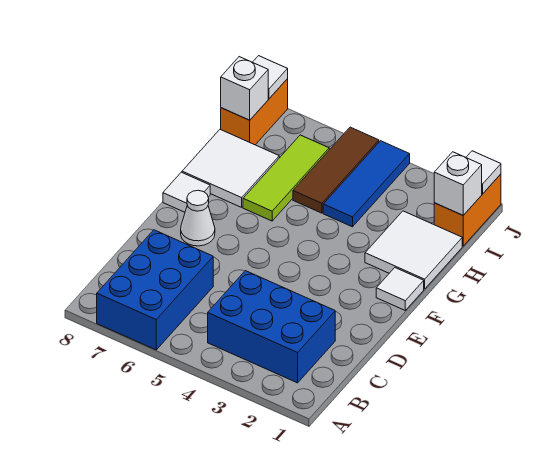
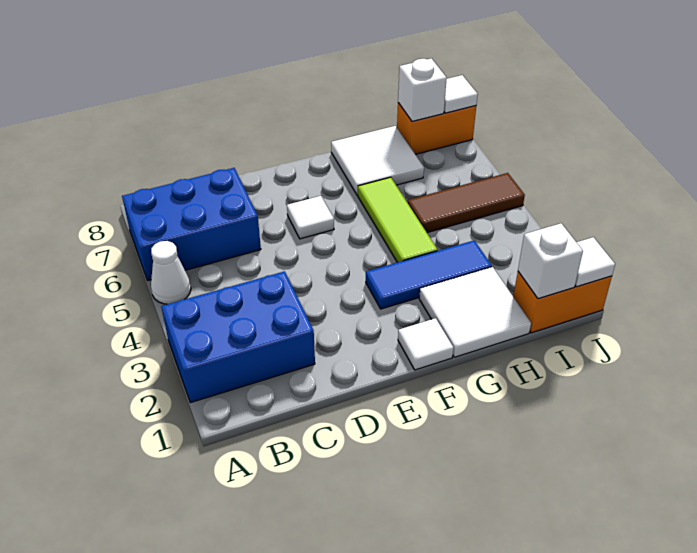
blue 2x3 brick [208,271,335,383] -> blue 2x3 brick turned to [161,271,315,403]
white 1x1 cone [181,190,215,246] -> white 1x1 cone moved to [151,241,191,304]
white 1x1 tile [163,172,210,212] -> white 1x1 tile moved to [287,196,334,239]
lime 1x3 tile [243,135,329,221] -> lime 1x3 tile turned to [358,177,437,262]
blue 1x3 tile [323,141,410,227] -> blue 1x3 tile moved to [366,241,492,309]

